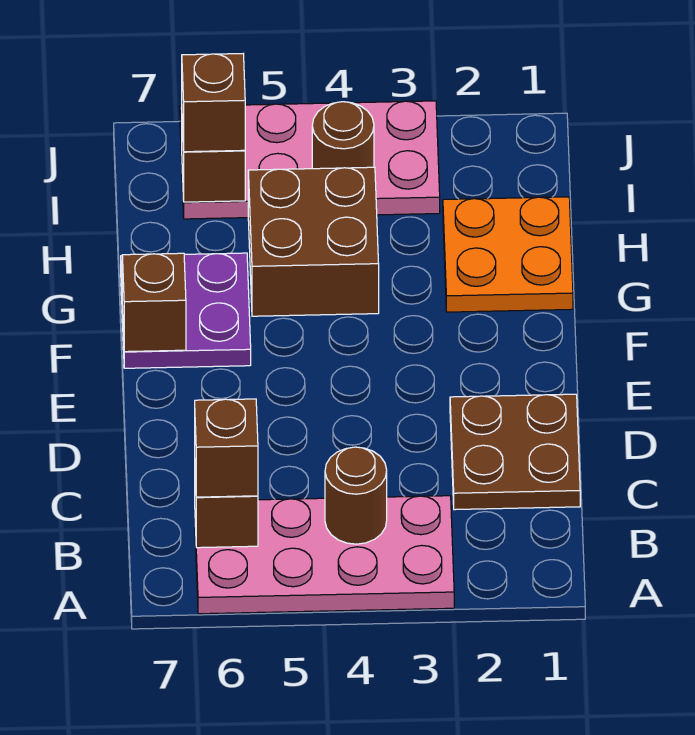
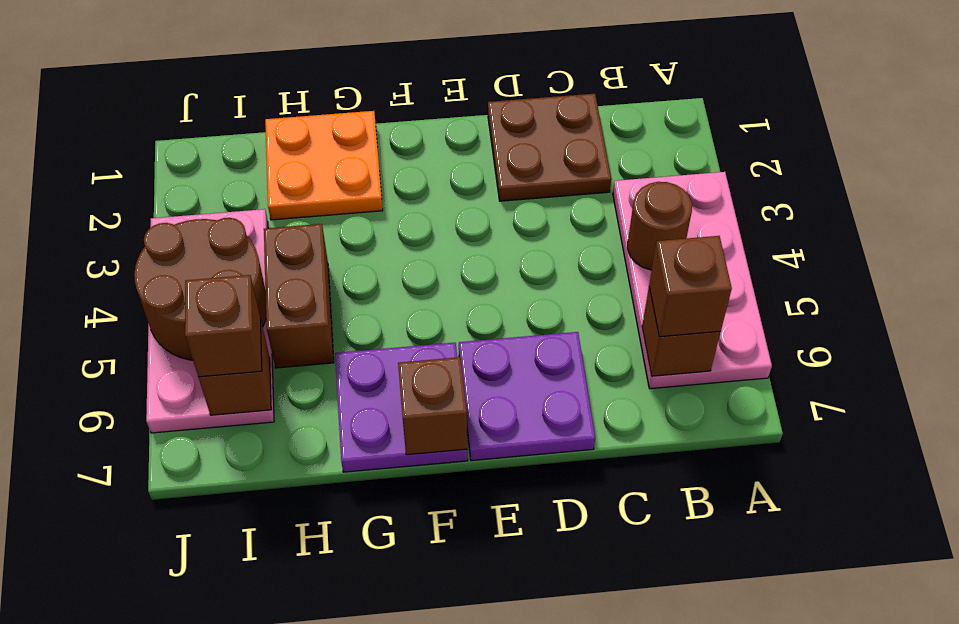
none -> purple 2x2 plate [459,332,595,461]
brown 2x2 brick [248,167,379,316] -> brown 1x2 brick [264,224,334,368]
brown 1x1 round brick [312,102,374,169] -> brown 2x2 round brick [134,218,266,360]

